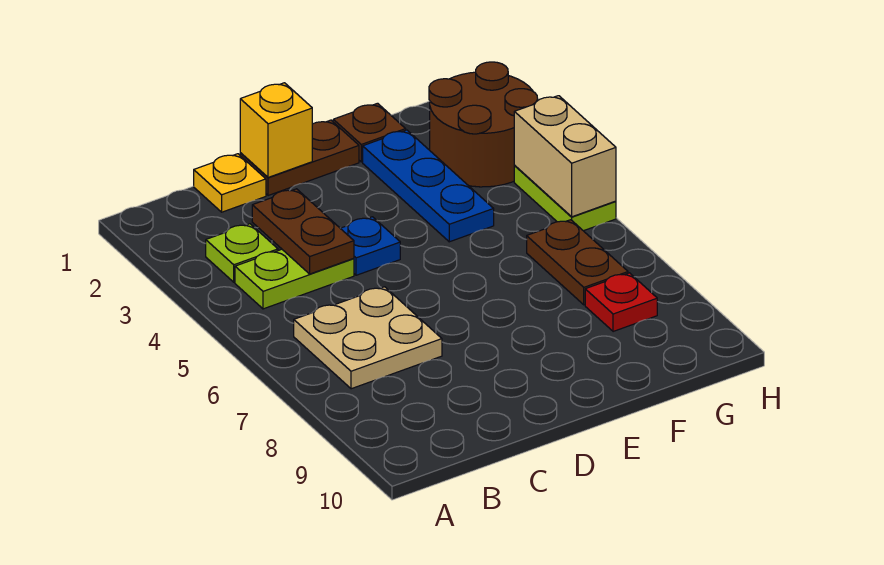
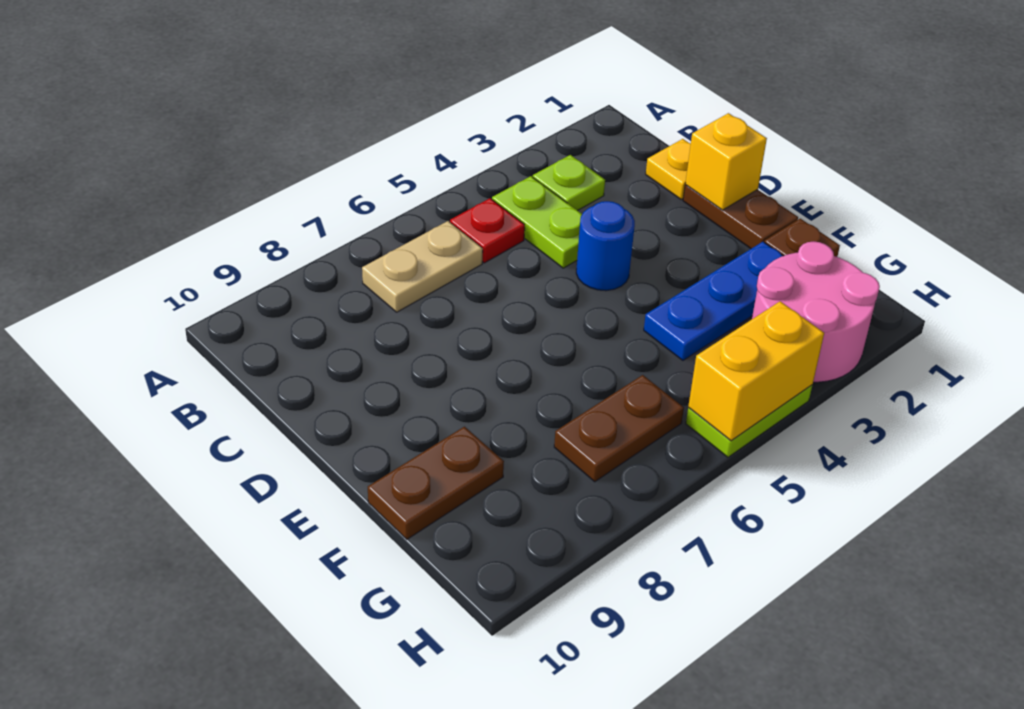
tan 2x2 plate [294,287,442,389] -> tan 1x2 plate [362,221,483,312]
brown 1x2 plate [252,189,354,274] -> brown 1x2 plate moved to [368,427,504,539]
blue 1x1 plate [340,217,400,275] -> blue 1x1 round brick [576,201,635,291]
brown 2x2 round brick [429,62,538,187] -> pink 2x2 round brick [752,241,880,382]
red 1x1 plate [585,273,657,332] -> red 1x1 plate moved to [450,198,525,263]
tan 1x2 brick [514,96,616,217] -> yellow 1x2 brick [688,301,824,441]

